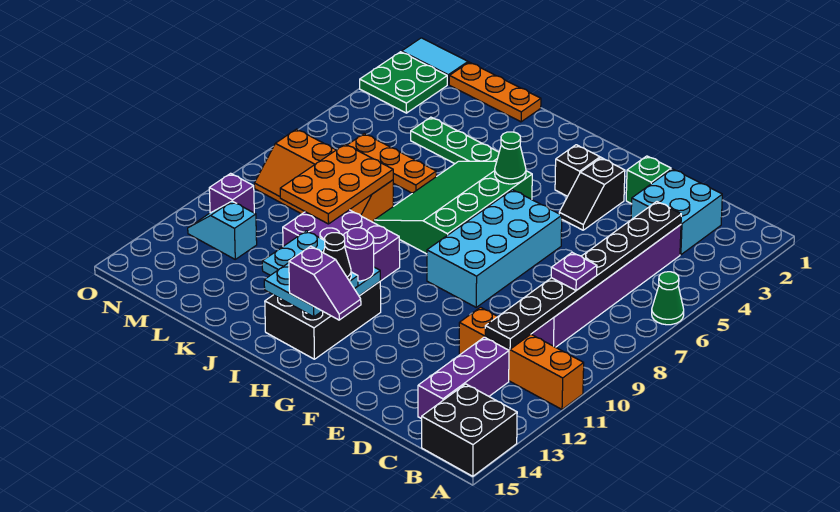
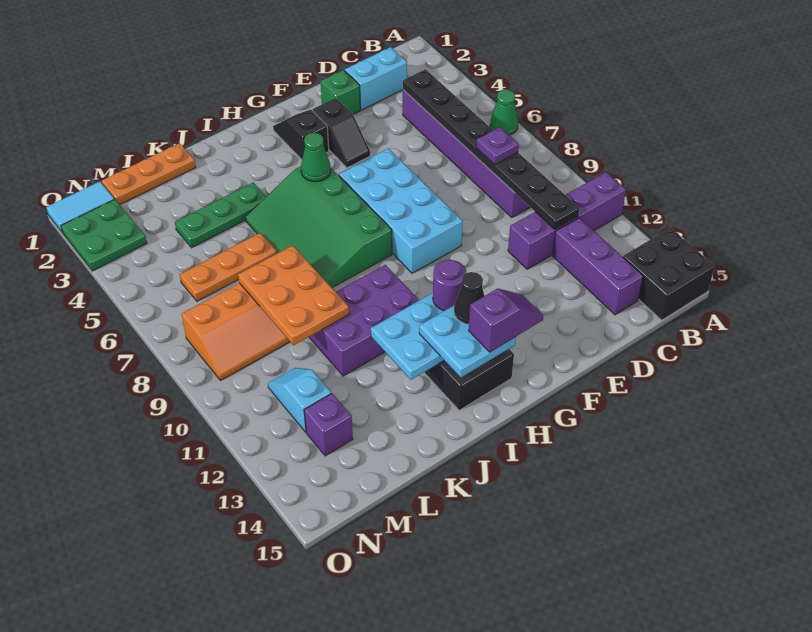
orange 1x4 brick [459,307,584,409] -> purple 1x4 brick [508,172,626,269]
cyan 2x2 brick [631,169,722,255] -> cyan 1x2 brick [345,47,407,110]
cyan 1x2 slope [188,201,257,259] -> cyan 1x2 slope turned to [268,368,331,432]
purple 1x1 brick [209,173,254,213] -> purple 1x1 brick moved to [304,393,353,456]

